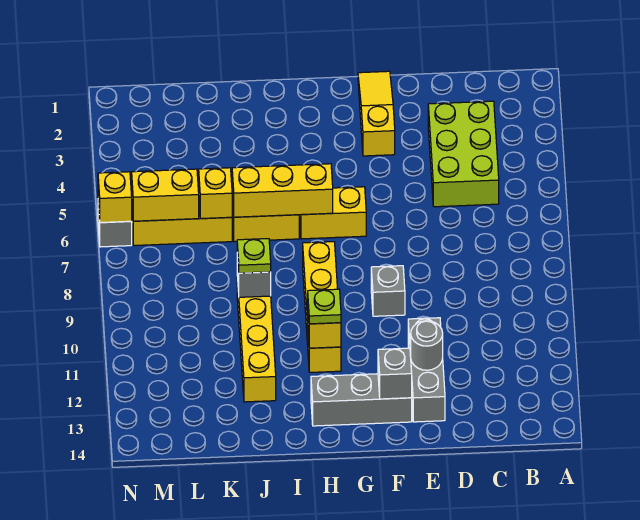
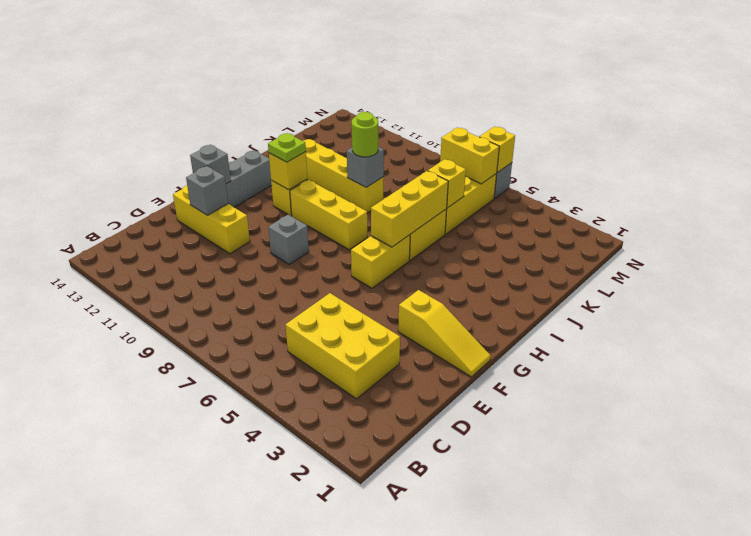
lime 2x3 brick [428,101,499,207] -> yellow 2x3 brick [286,293,400,399]
grey 1x3 brick [408,318,445,422] -> yellow 1x3 brick [173,185,250,254]
grey 1x1 round brick [411,321,443,370] -> grey 1x1 brick [186,166,228,215]
lime 1x1 plate [237,239,271,273] -> lime 1x1 round brick [352,112,378,157]
yellow 1x2 brick [132,169,199,221] -> yellow 1x2 brick turned to [440,128,499,184]

